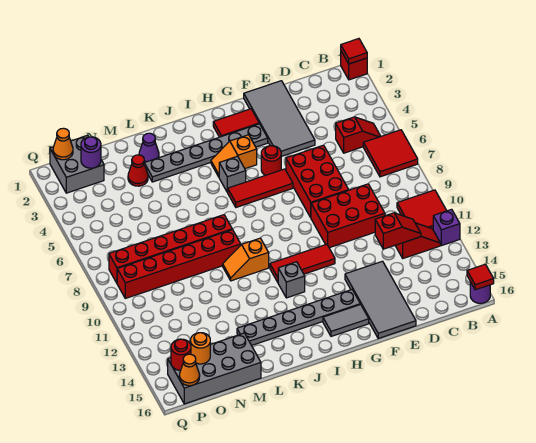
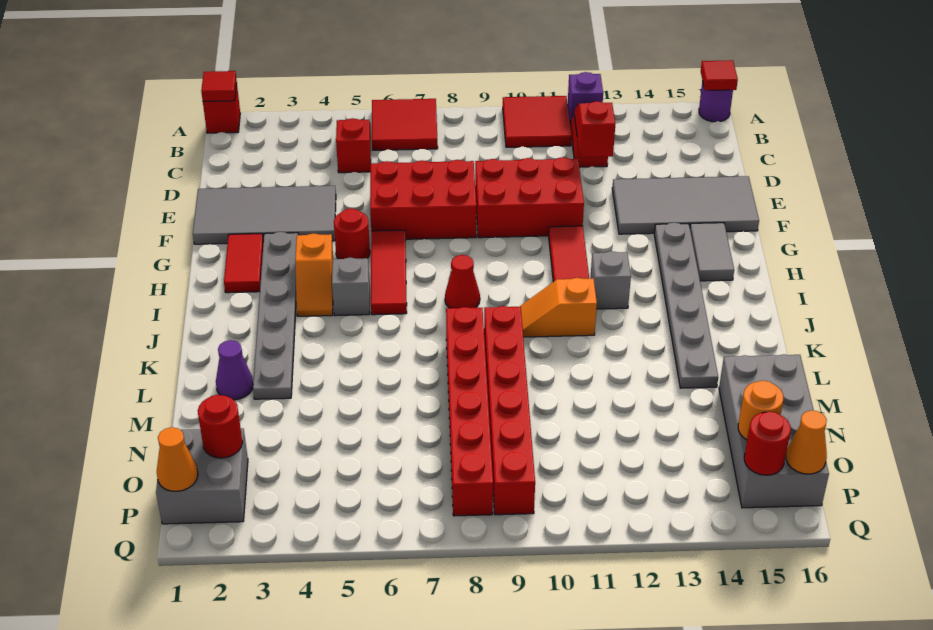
red 2x3 brick [311,184,385,248] -> red 2x3 brick turned to [475,157,584,238]
orange 1x2 slope [223,238,269,281] -> orange 1x2 slope turned to [520,278,597,337]
red 1x1 cone [128,155,148,186] -> red 1x1 cone moved to [445,255,480,308]
purple 1x1 round brick [81,137,101,168] -> red 1x1 round brick [198,395,243,458]

